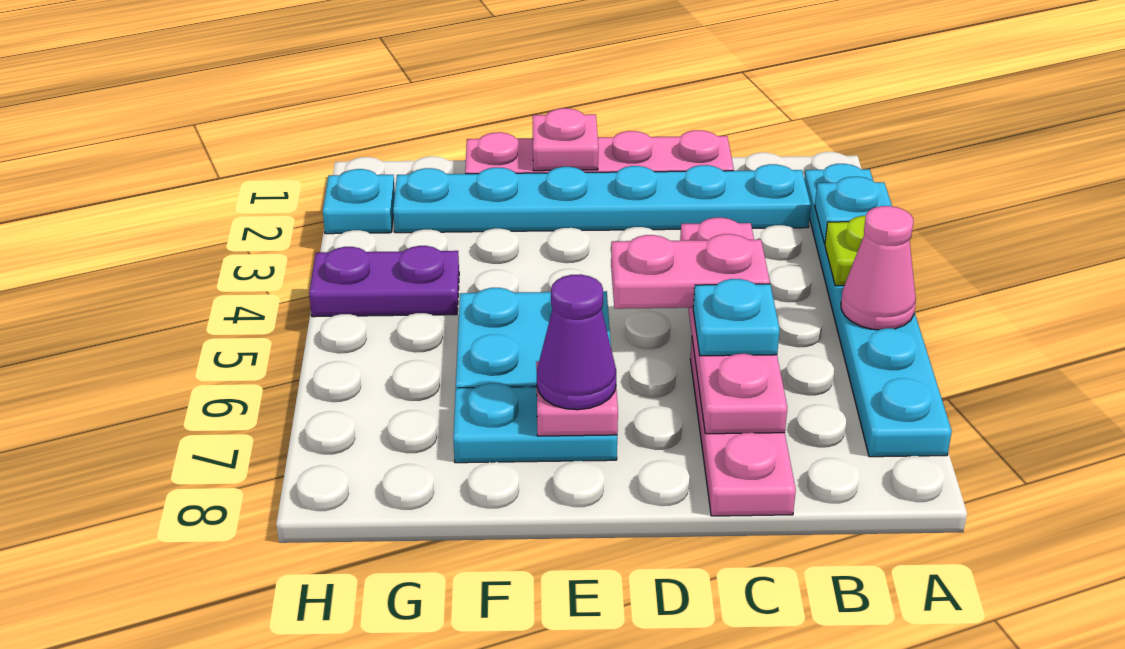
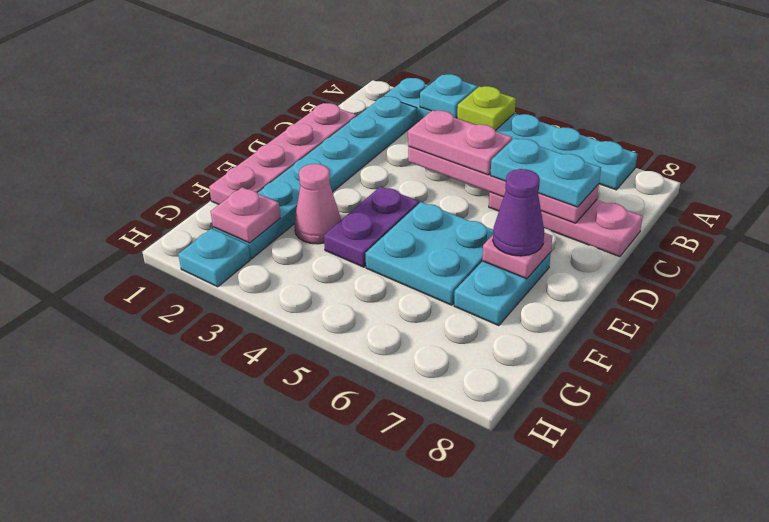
pink 1x1 cone [841,206,916,330] -> pink 1x1 cone moved to [294,164,341,244]
pink 1x2 plate [611,234,770,309] -> pink 1x2 plate turned to [408,110,512,175]
cyan 1x1 plate [693,279,780,356] -> cyan 1x2 plate [490,138,601,207]
pink 1x1 plate [533,108,598,171] -> pink 1x1 plate moved to [211,187,280,243]
purple 1x2 plate [309,246,459,317] -> purple 1x2 plate moved to [324,186,419,267]

